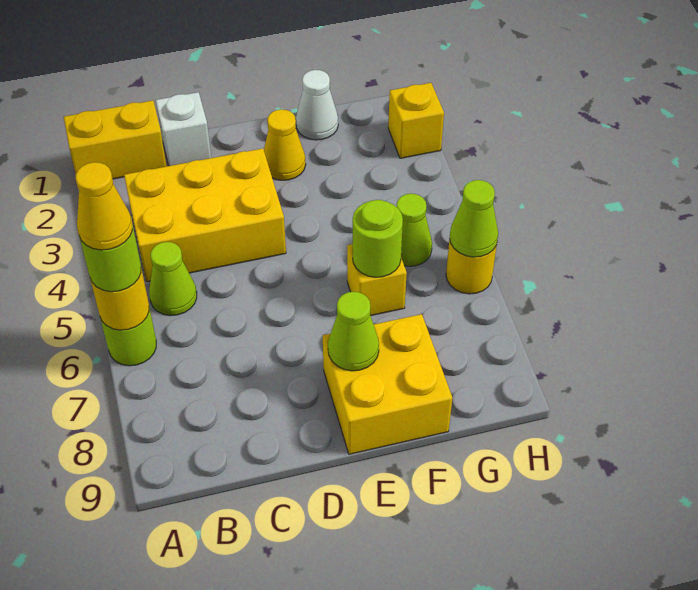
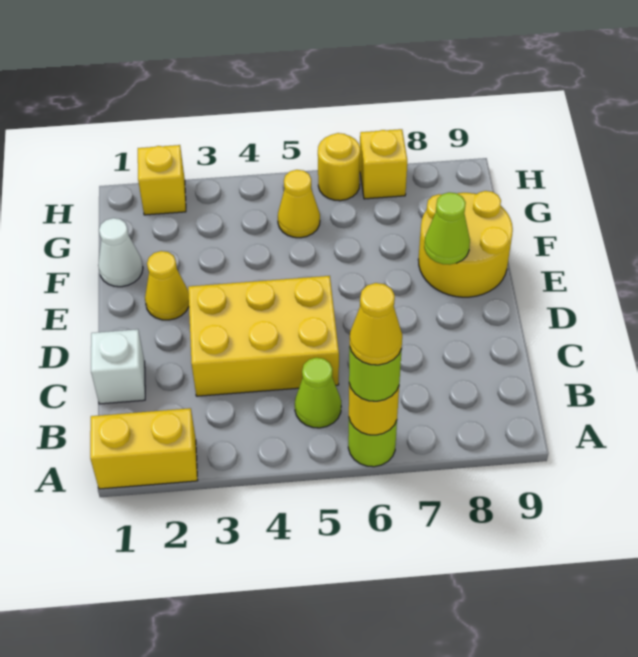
yellow 1x2 brick [64,100,167,179] -> yellow 1x2 brick turned to [90,408,198,489]
yellow 2x3 brick [124,148,286,282] -> yellow 2x3 brick turned to [188,276,339,396]
yellow 2x2 brick [323,314,452,454] -> yellow 2x2 round brick [418,191,513,297]
yellow 1x1 brick [347,244,407,316] -> yellow 1x1 brick moved to [360,129,407,199]
lime 1x1 round brick [353,200,403,277] -> none
lime 1x1 cone [397,194,432,266] -> yellow 1x1 cone [278,170,320,238]
lime 1x1 cone [450,180,498,257] -> none

